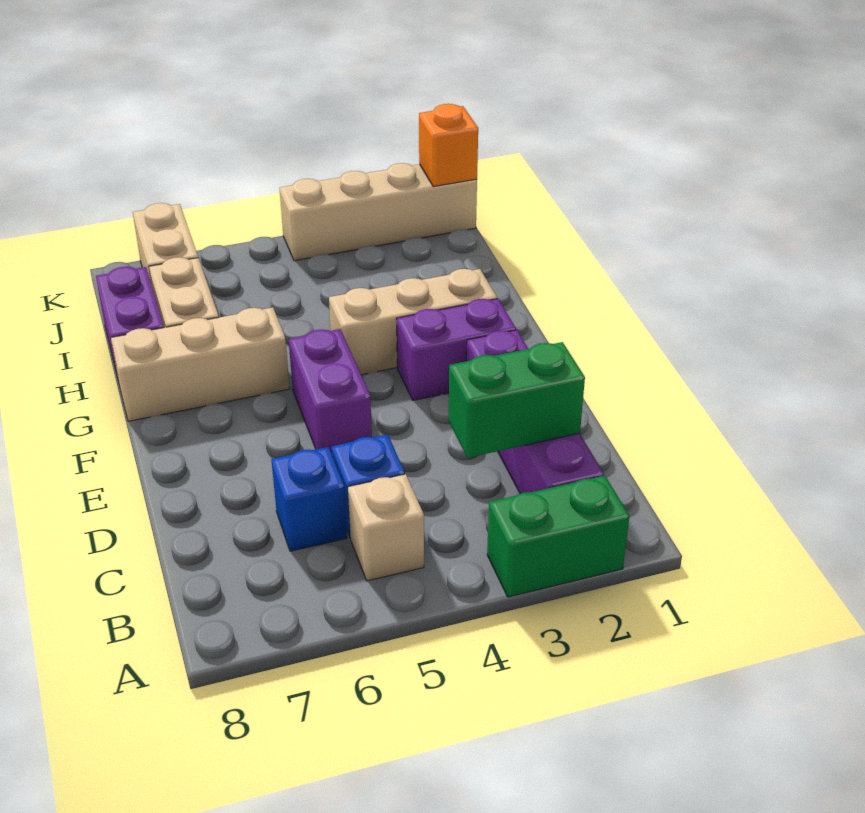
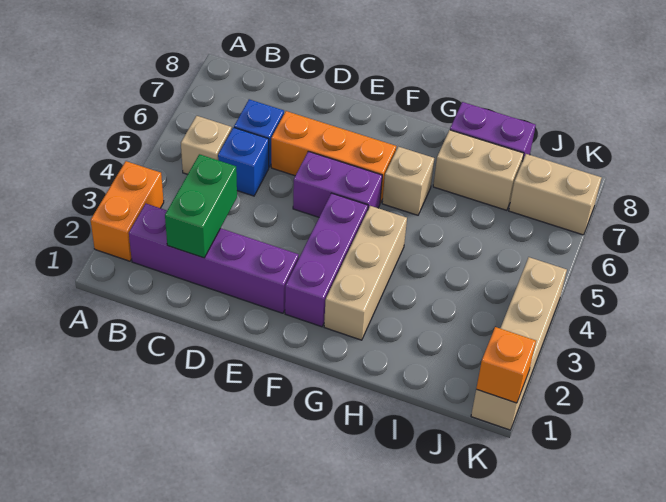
green 1x2 brick [487,476,629,597] -> orange 1x2 brick [91,161,164,261]
none -> orange 1x3 brick [271,111,396,203]
purple 1x2 brick [396,299,516,400] -> purple 1x3 brick [285,193,368,327]
tan 1x3 brick [111,307,290,421] -> tan 1x1 brick [382,147,434,215]

